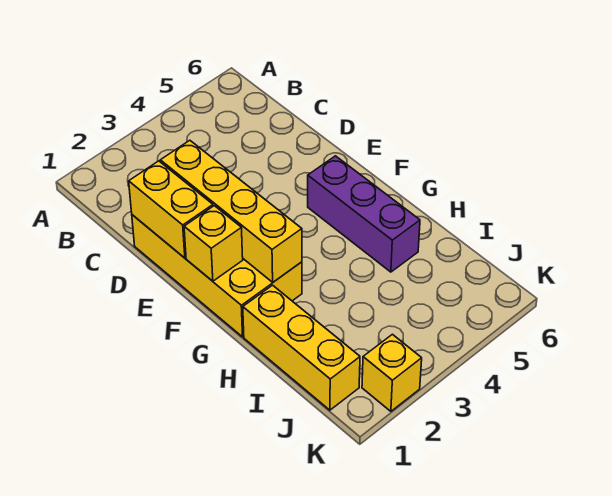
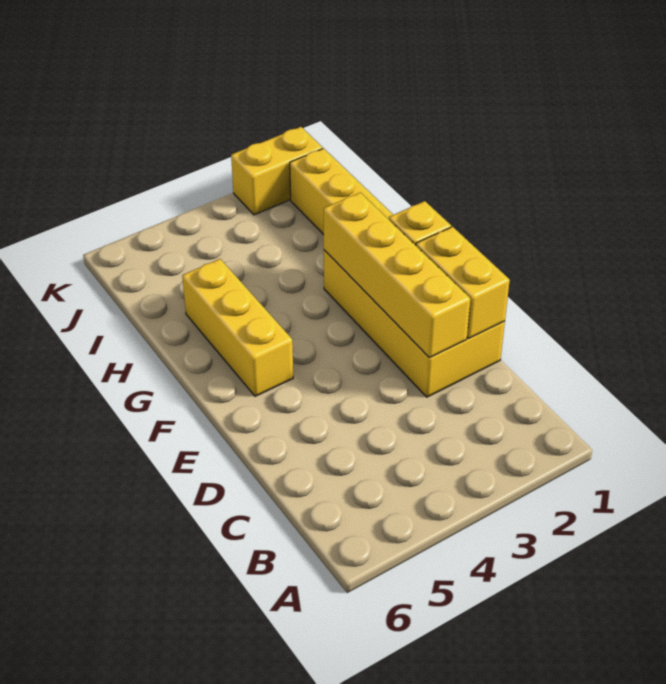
purple 1x3 brick [308,156,420,272] -> yellow 1x3 brick [182,259,293,396]
yellow 1x1 brick [362,334,422,411] -> yellow 1x2 brick [231,127,323,215]

